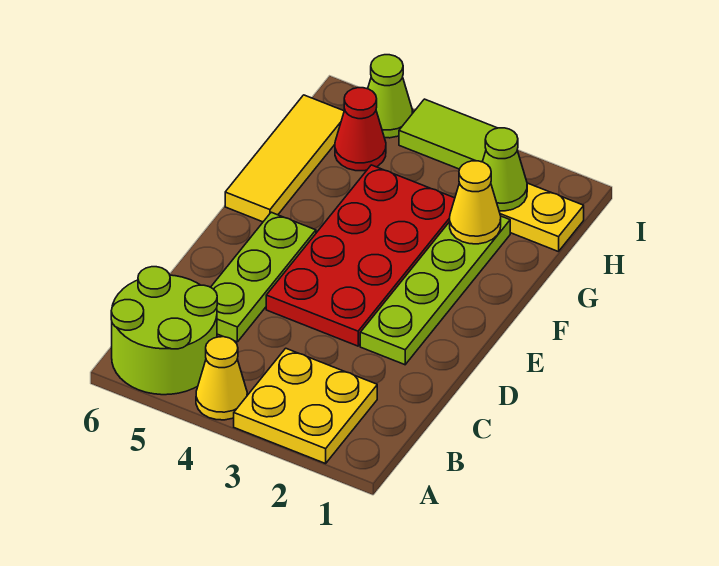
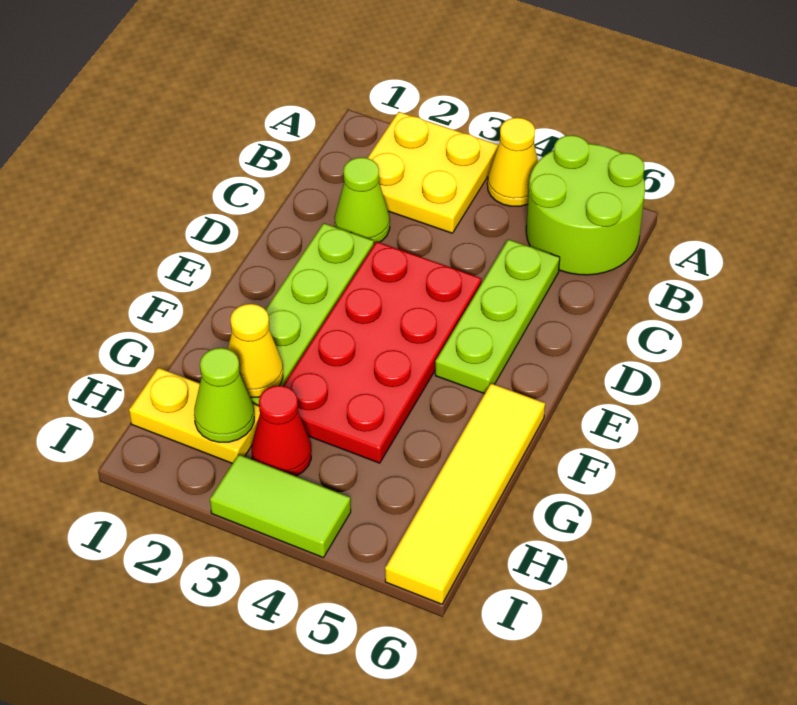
yellow 1x3 tile [225,95,344,222] -> yellow 1x4 tile [385,384,545,604]
red 1x1 cone [335,88,386,171] -> red 1x1 cone moved to [252,386,311,476]
lime 1x1 cone [368,55,413,138] -> lime 1x1 cone moved to [335,158,390,244]

